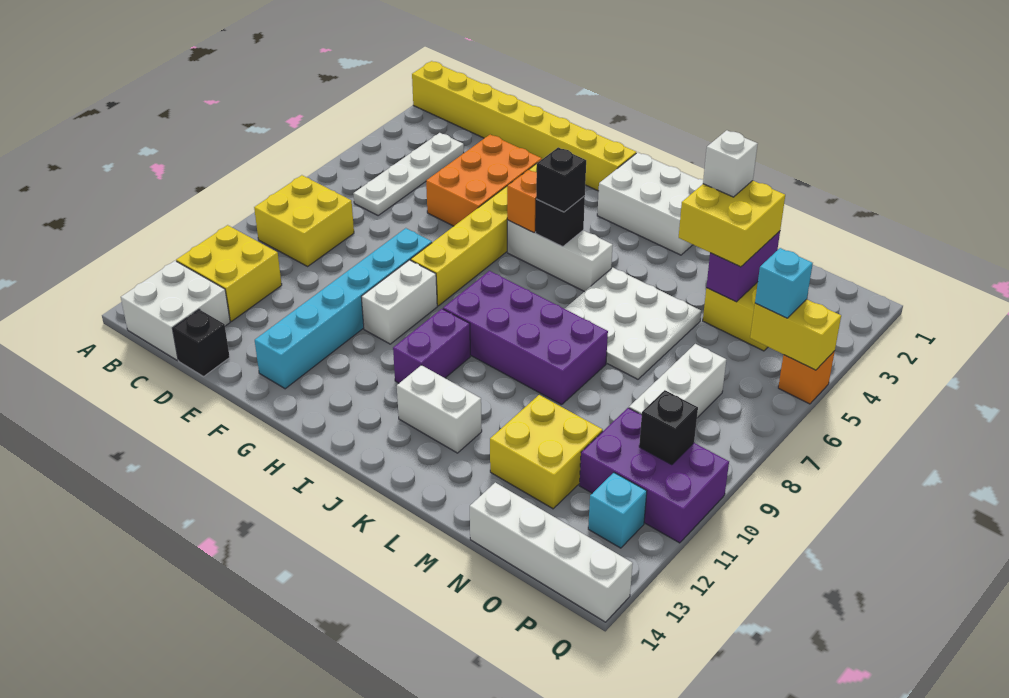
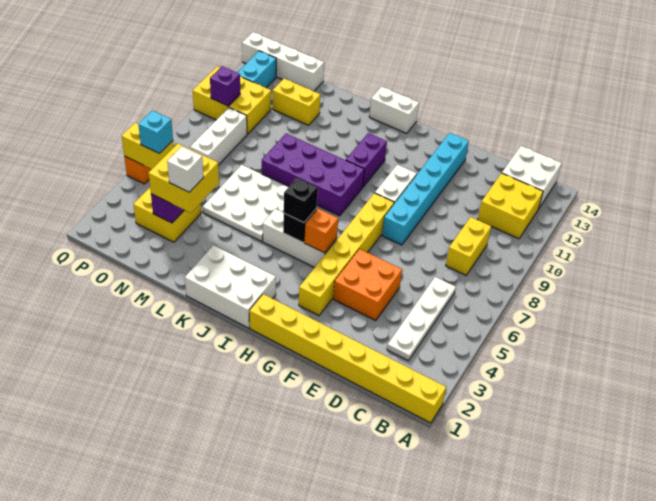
yellow 2x2 brick [254,175,354,266] -> yellow 1x2 brick [446,217,491,275]
black 1x1 brick [173,309,230,376] -> none
orange 2x3 brick [426,135,542,226] -> orange 2x2 brick [333,249,402,321]
white 1x2 brick [397,365,482,453] -> white 1x2 brick moved to [369,86,419,133]
yellow 2x2 brick [490,395,603,509] -> yellow 1x2 brick [273,79,320,125]
purple 2x3 brick [580,408,729,543] -> yellow 2x3 brick [193,67,271,134]
black 1x1 brick [639,390,698,465] -> purple 1x1 brick [210,66,240,106]
cyan 1x1 brick [588,473,647,548] -> cyan 1x2 brick [237,51,276,88]

